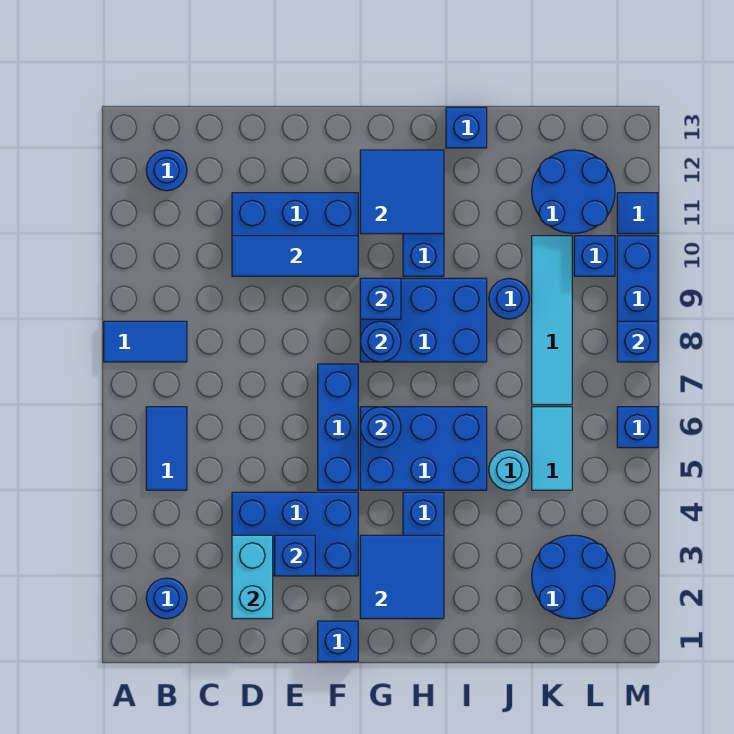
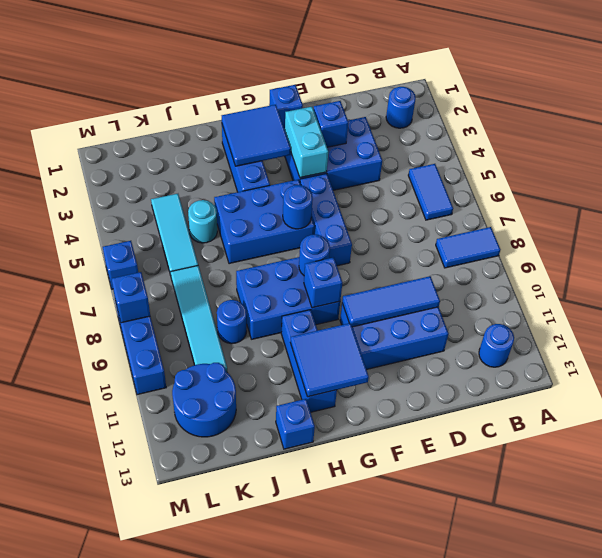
cyan 1x2 brick [232,535,273,619] -> cyan 1x2 brick moved to [285,107,328,178]
blue 2x2 round brick [532,535,615,619] -> none
cyan 1x2 tile [532,407,572,490] -> cyan 1x3 tile [151,194,198,275]
blue 1x1 brick [574,236,615,276] -> none
blue 1x1 tile [617,193,658,234] -> none

